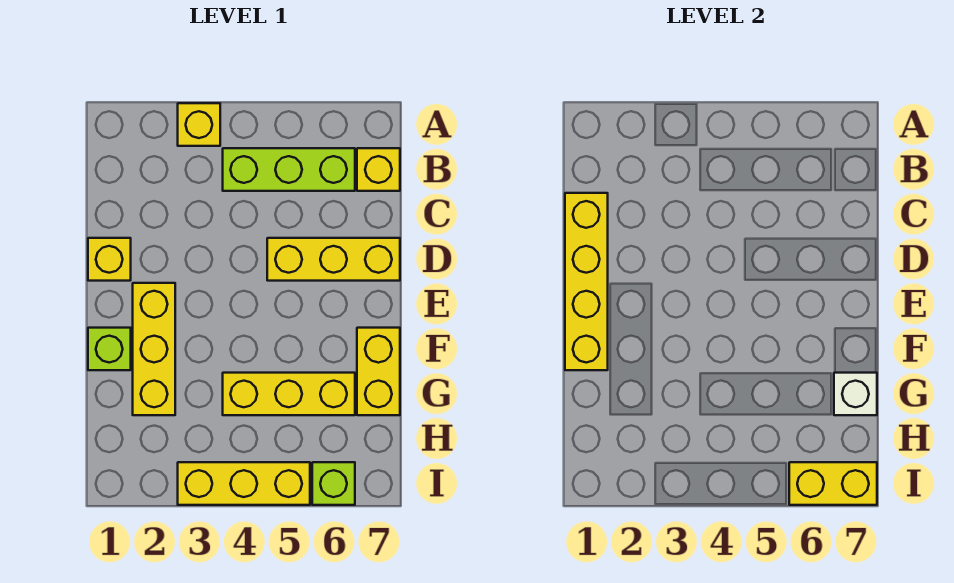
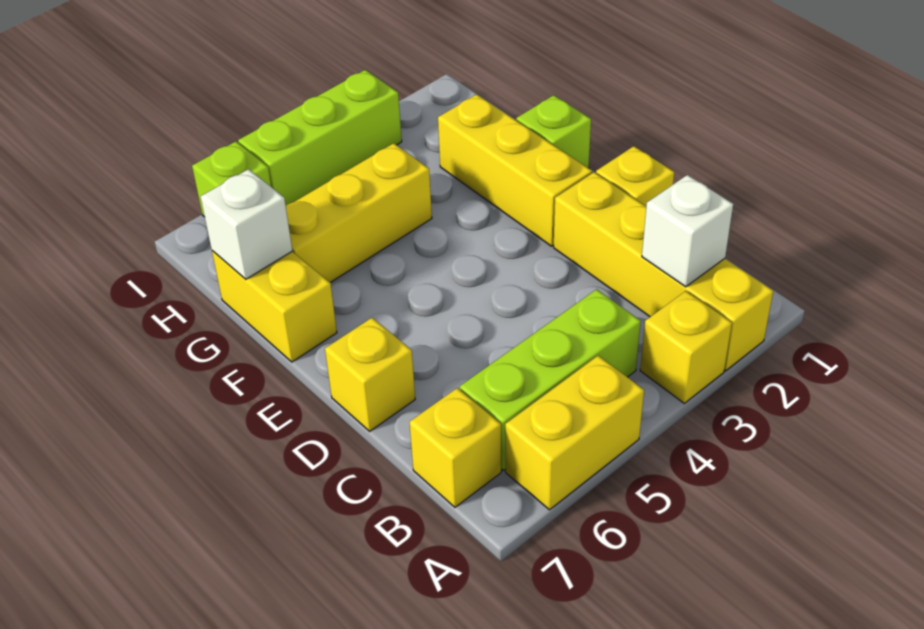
none -> white 1x1 brick [642,175,733,287]
yellow 1x4 brick [565,193,608,370] -> yellow 1x4 brick moved to [554,172,773,371]
yellow 1x3 brick [267,238,400,281] -> yellow 1x1 brick [325,318,415,431]
yellow 1x3 brick [178,462,310,505] -> lime 1x3 brick [238,70,402,205]
yellow 1x2 brick [789,462,877,505] -> yellow 1x2 brick moved to [505,356,644,510]

